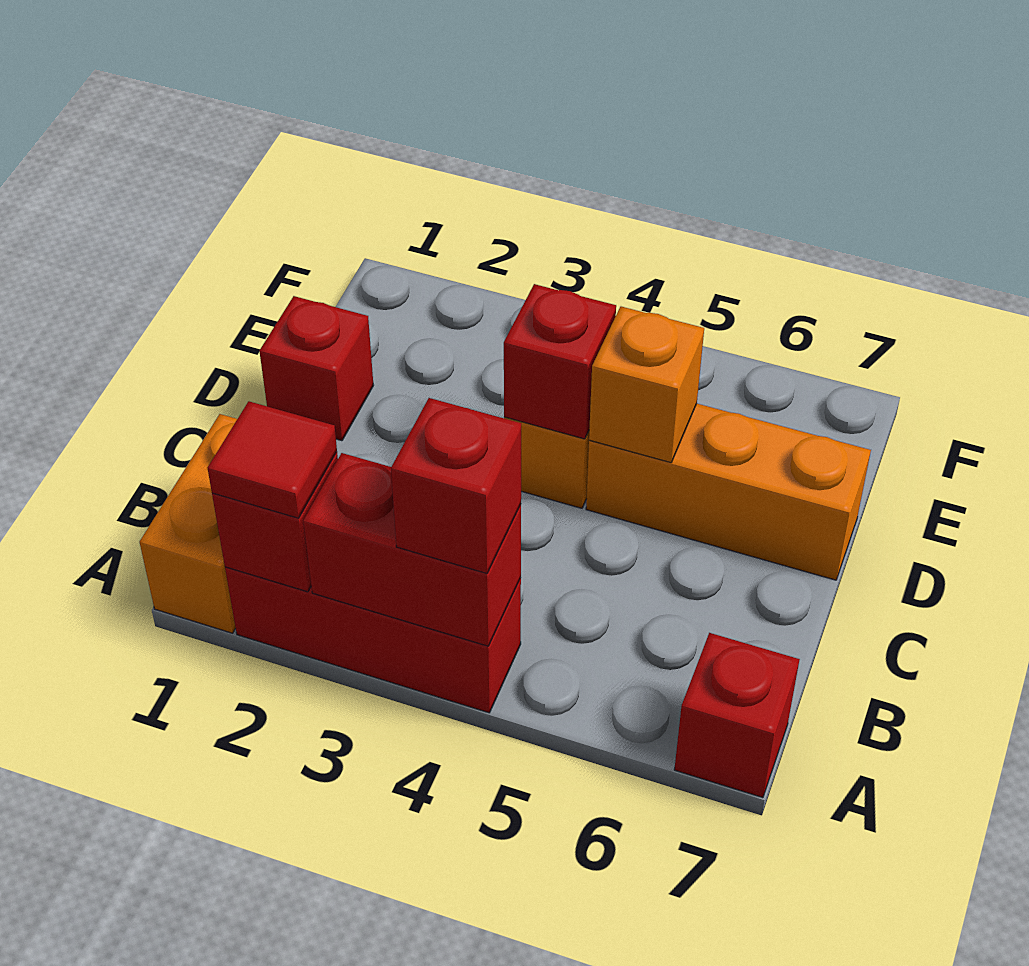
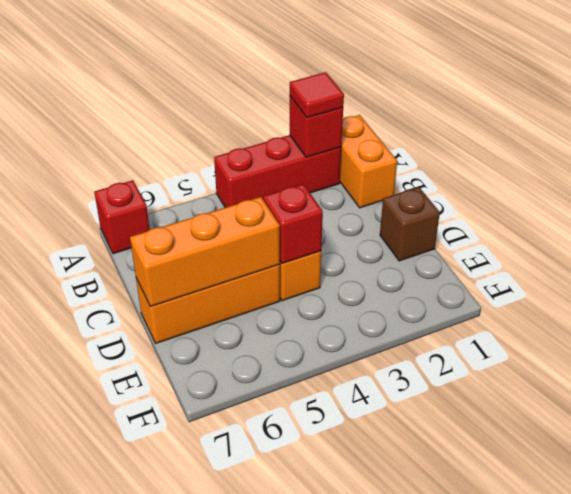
red 1x2 brick [303,453,521,646] -> none
red 1x1 brick [391,398,521,574] -> none
red 1x1 brick [259,296,374,441] -> brown 1x1 brick [380,187,440,261]
orange 1x1 brick [589,307,704,463] -> orange 1x3 brick [130,197,280,307]

